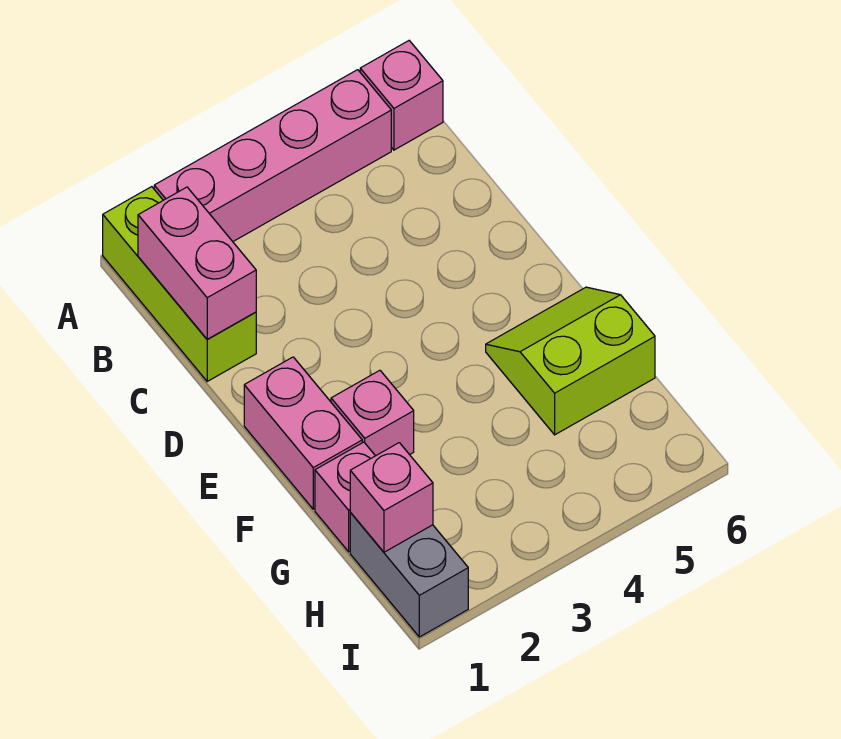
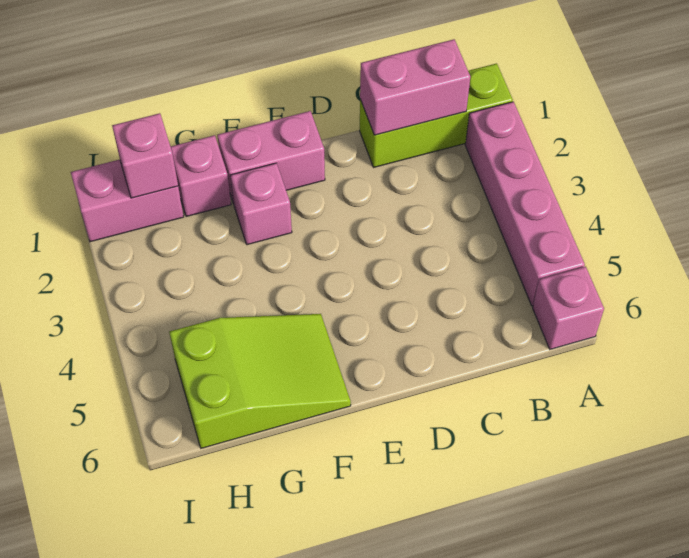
lime 2x2 slope [486,287,655,435] -> lime 2x3 slope [169,314,351,448]
grey 1x2 brick [350,513,468,637] -> pink 1x2 brick [71,160,184,242]

